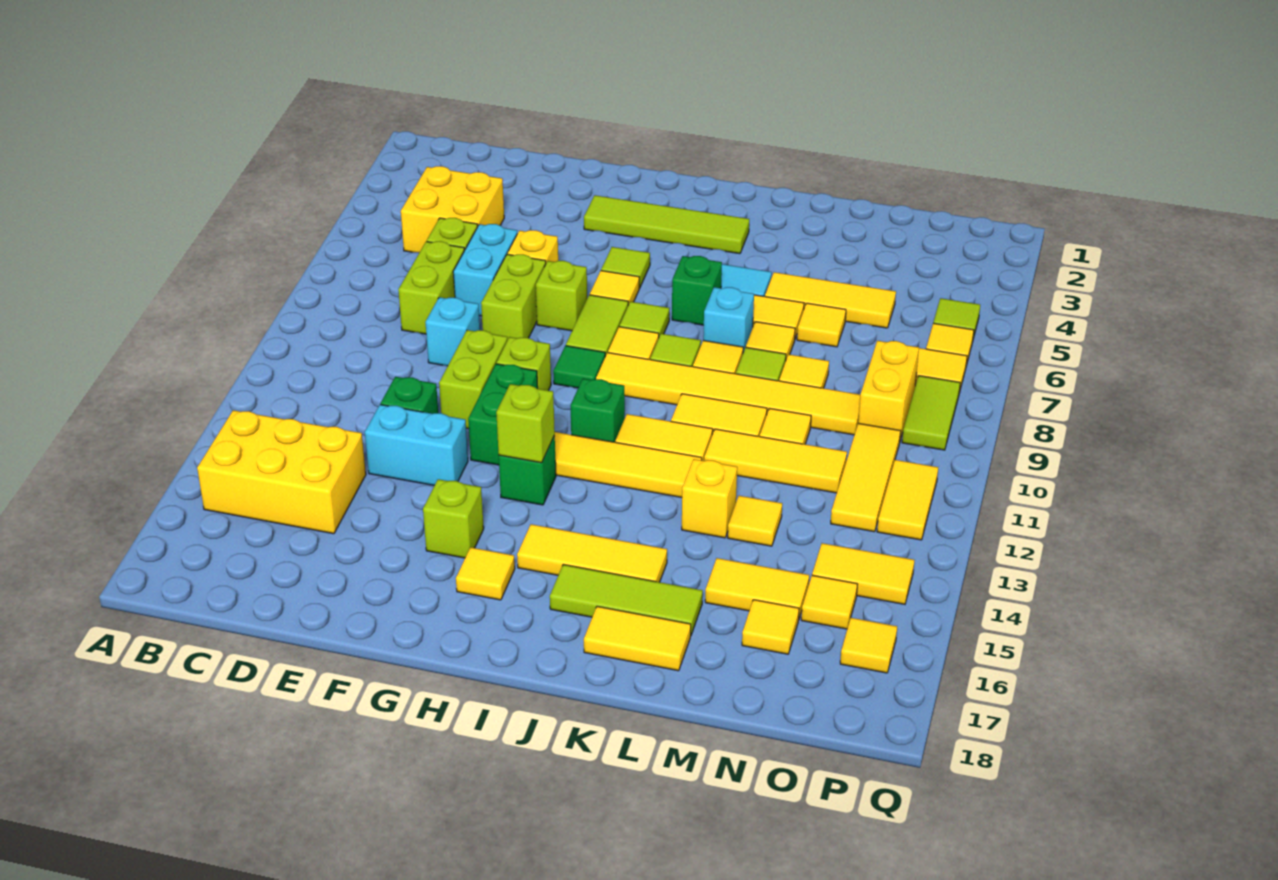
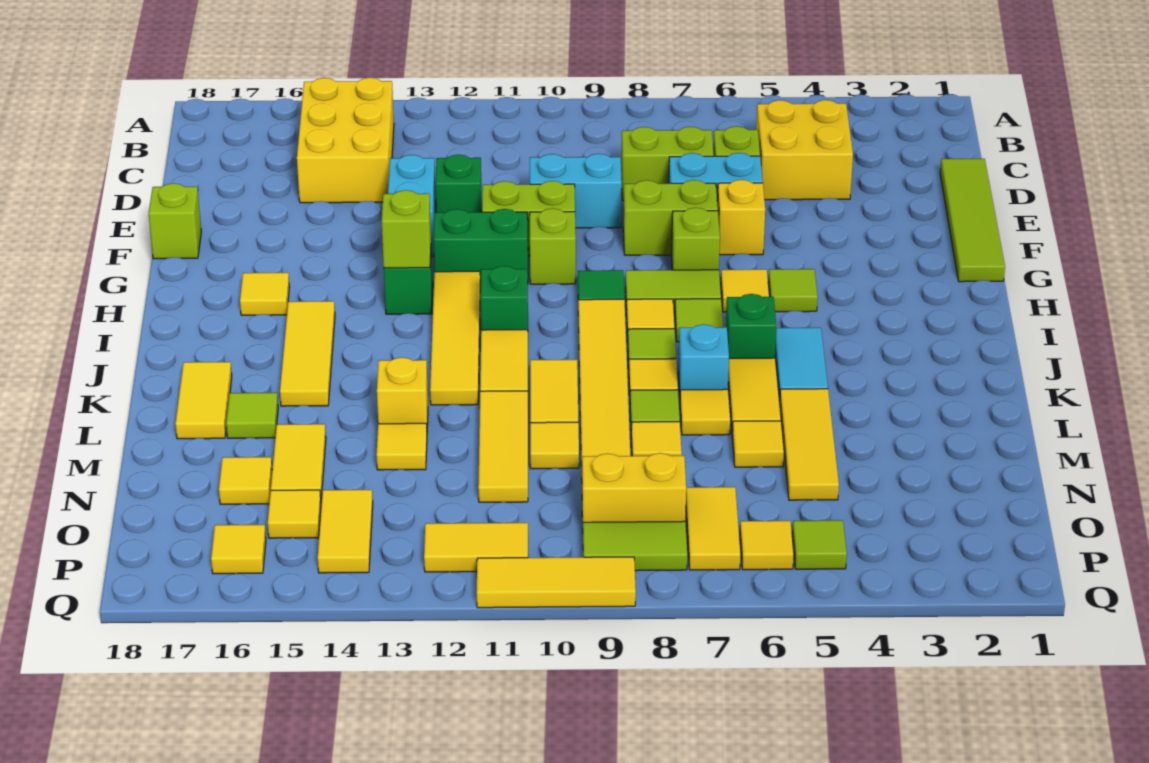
cyan 1x1 brick [425,297,480,366] -> cyan 1x2 brick [530,154,622,228]
lime 1x4 tile [584,195,749,254] -> lime 1x4 tile moved to [940,159,1005,282]
lime 1x1 brick [423,479,484,558] -> lime 1x1 brick moved to [149,183,201,259]
lime 1x3 tile [550,564,703,635] -> lime 1x1 tile [226,393,278,438]
yellow 1x3 tile [831,423,901,532] -> yellow 1x3 tile moved to [477,557,636,608]

